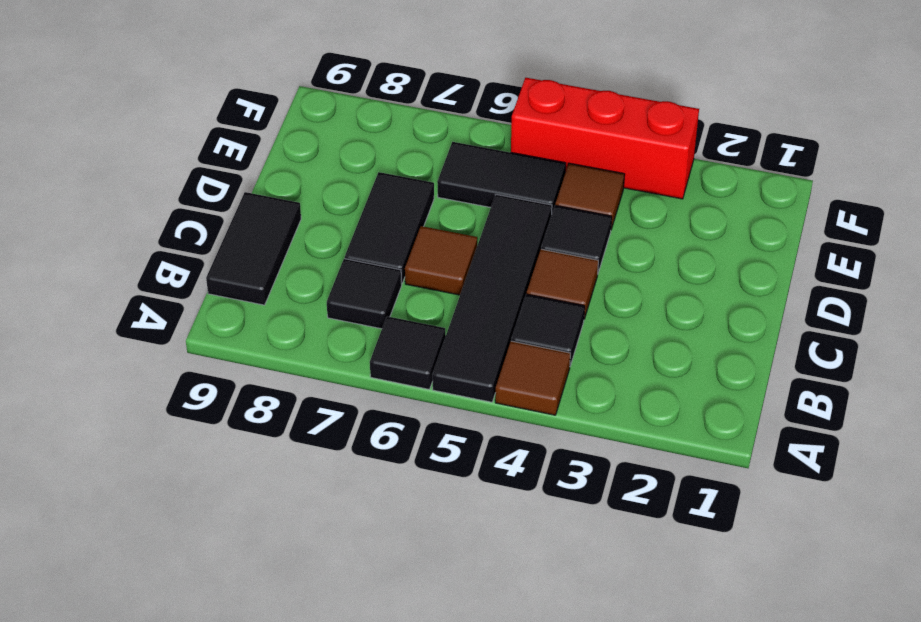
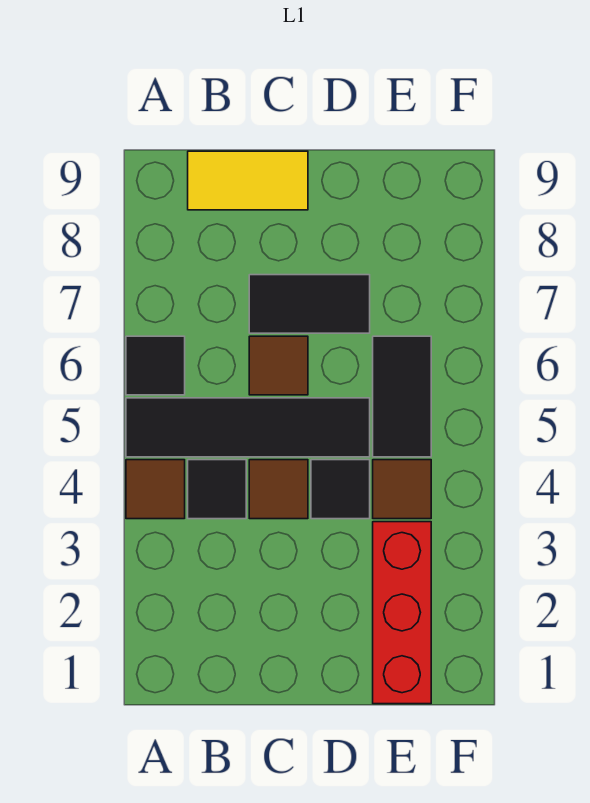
black 1x1 tile [327,259,402,329] -> none
black 1x2 tile [206,192,301,305] -> yellow 1x2 tile [188,151,308,210]
red 1x3 brick [511,78,699,199] -> red 1x3 brick moved to [373,522,431,704]

